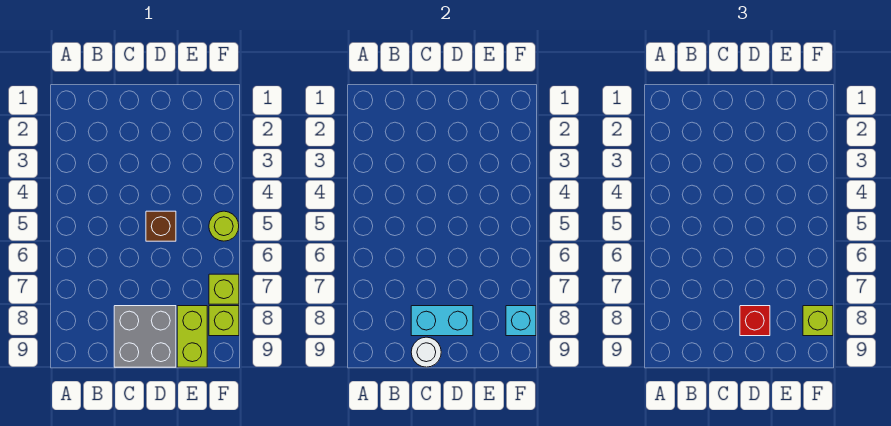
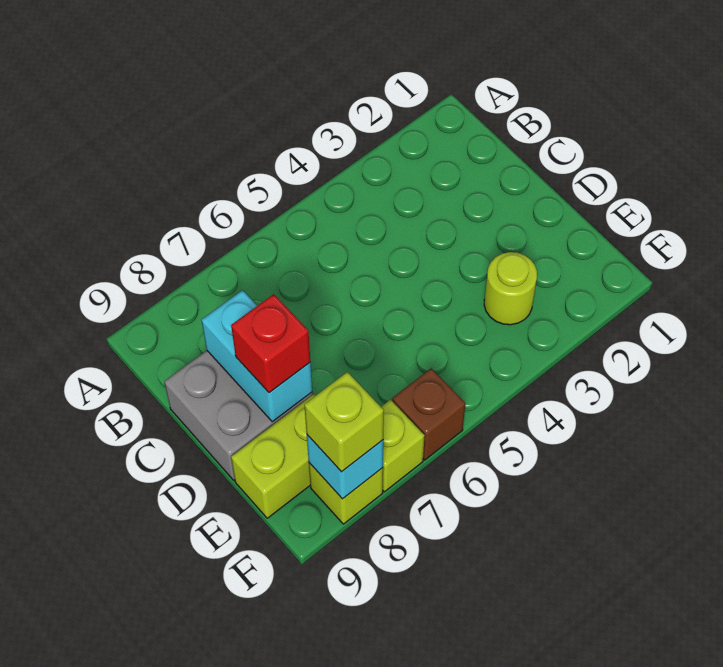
white 1x1 round brick [411,337,441,367] -> none
brown 1x1 brick [146,211,176,241] -> brown 1x1 brick moved to [392,368,465,460]
lime 1x1 round brick [209,211,239,241] -> lime 1x1 round brick moved to [484,252,537,325]

